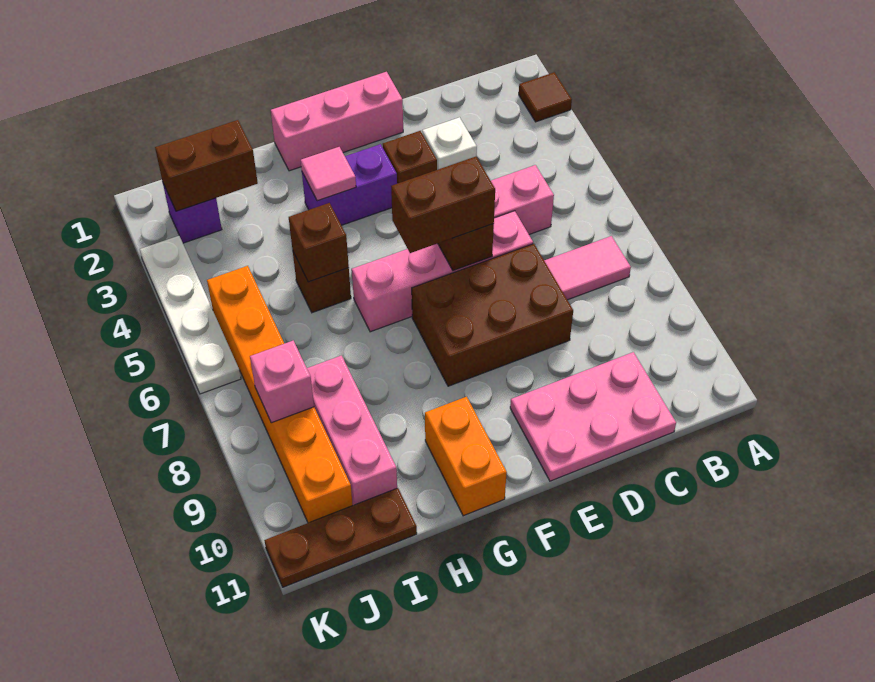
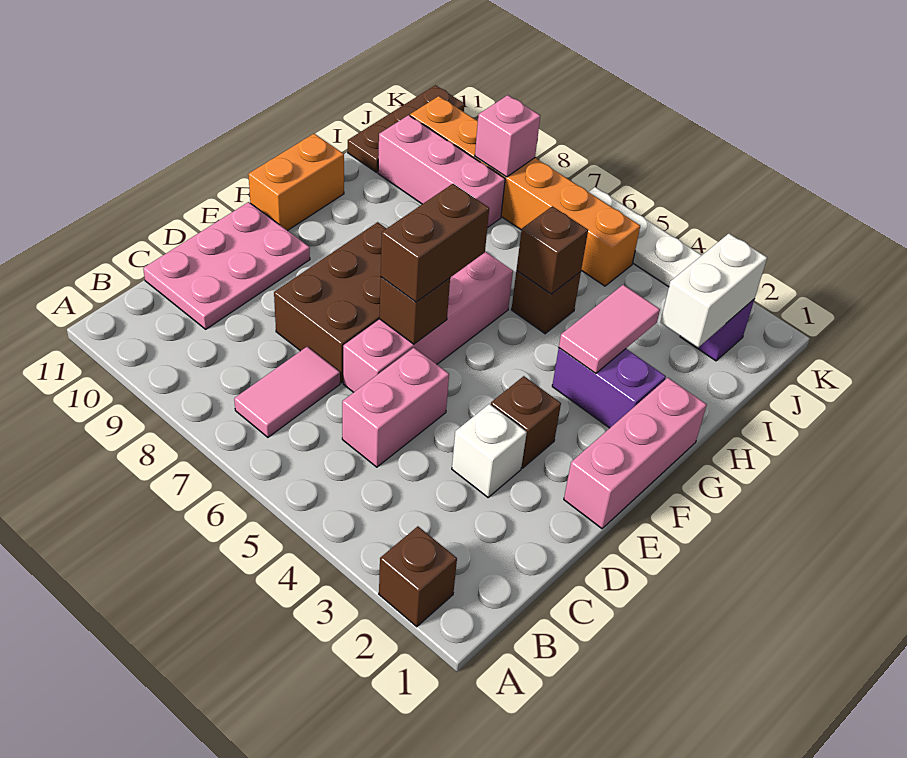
brown 1x1 tile [519,72,572,122] -> brown 1x1 brick [379,526,457,627]
purple 1x2 brick [302,144,397,225] -> purple 1x2 brick turned to [552,348,666,428]
pink 1x1 tile [301,147,356,201] -> pink 1x2 tile [559,285,660,373]
orange 1x2 brick [425,397,507,516] -> orange 1x2 brick turned to [248,134,344,231]
brown 1x2 brick [155,120,258,211] -> white 1x2 brick [661,234,767,347]

